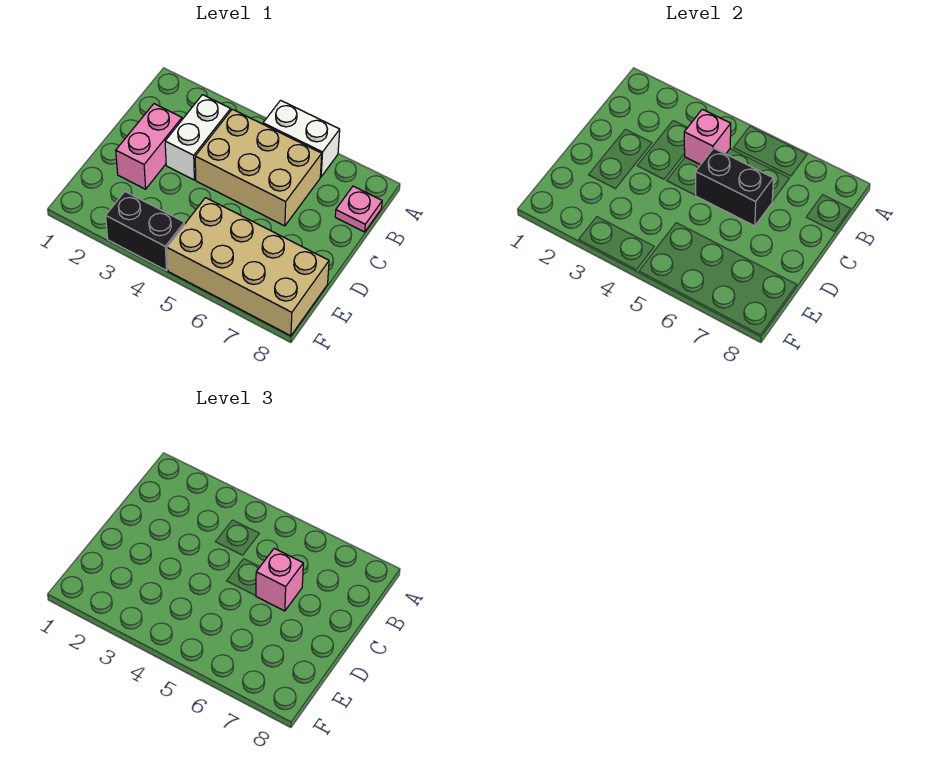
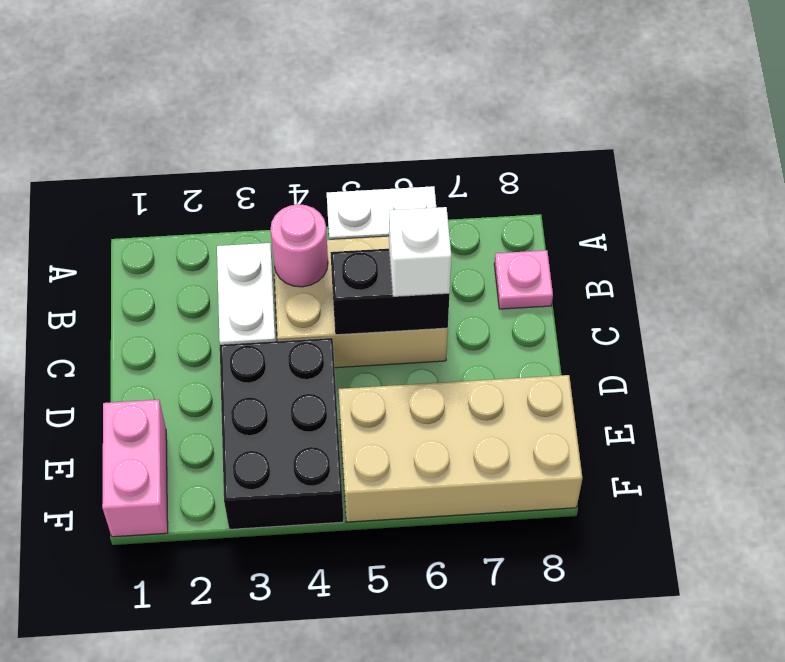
pink 1x1 brick [684,109,731,165] -> pink 1x1 round brick [271,204,328,287]
pink 1x2 brick [116,104,182,189] -> pink 1x2 brick moved to [102,400,168,537]
pink 1x1 brick [256,548,303,611] -> white 1x1 brick [389,207,451,296]
black 1x2 brick [106,192,184,270] -> black 2x3 brick [220,338,344,529]

